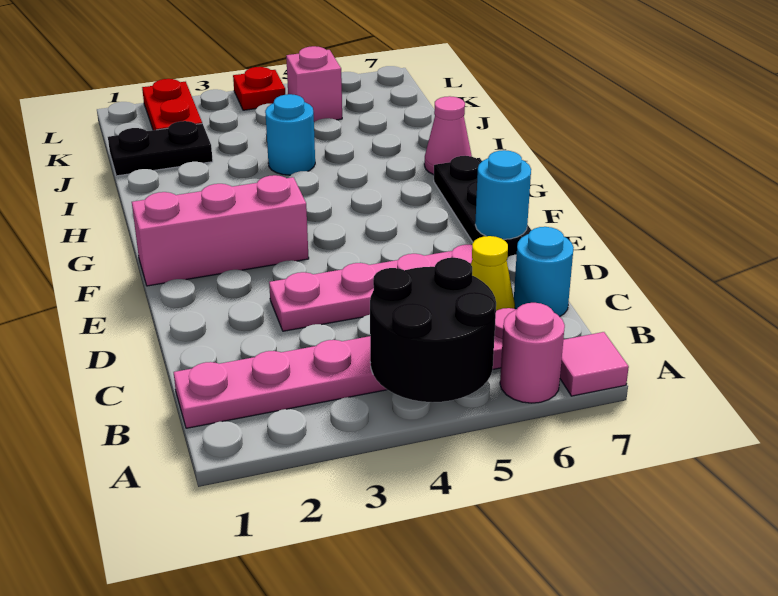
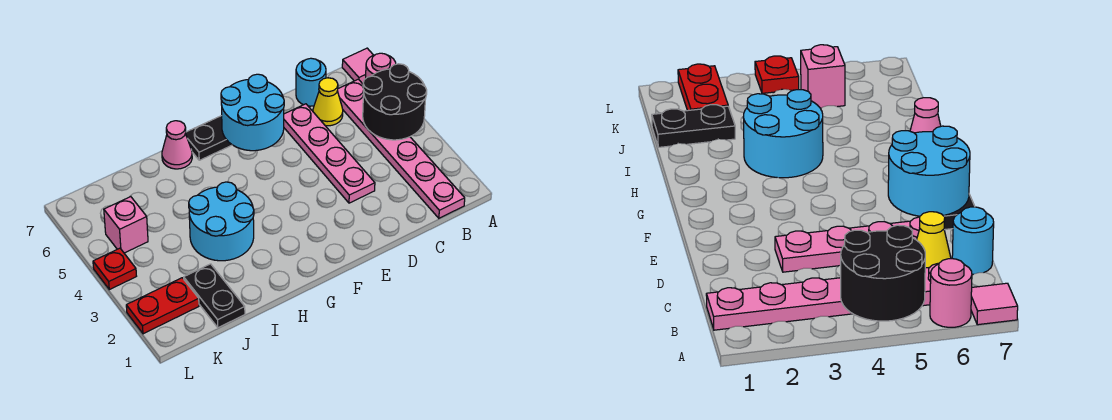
cyan 1x1 round brick [475,150,531,239] -> cyan 2x2 round brick [221,74,284,151]
pink 1x3 brick [132,175,309,286] -> none
cyan 1x1 round brick [265,94,315,175] -> cyan 2x2 round brick [189,182,254,261]

